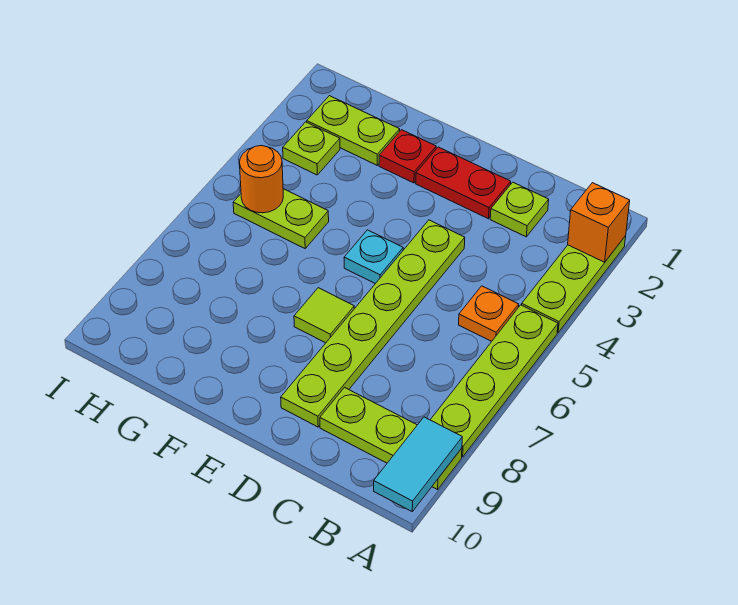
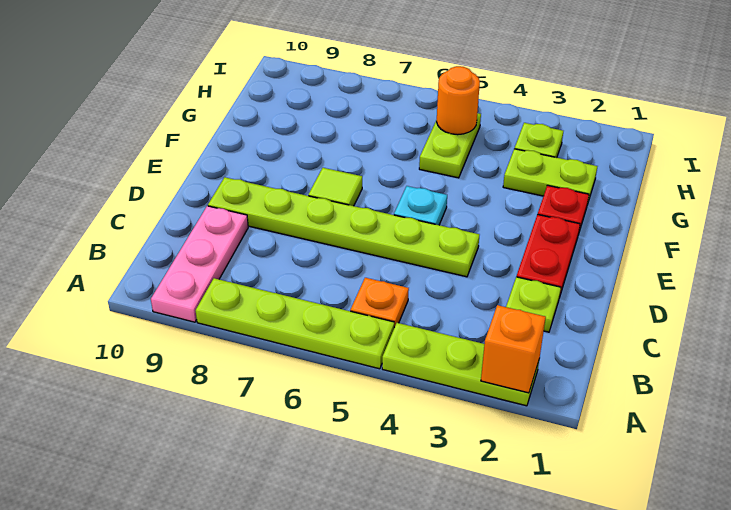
lime 1x3 plate [320,388,462,490] -> pink 1x3 plate [151,206,248,322]
cyan 1x2 tile [374,417,462,511] -> none
lime 1x2 plate [307,96,400,165] -> lime 1x2 plate turned to [503,149,597,202]

